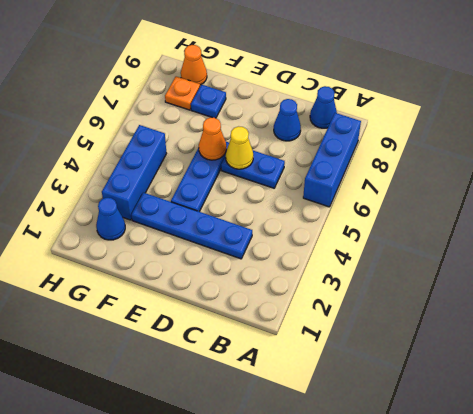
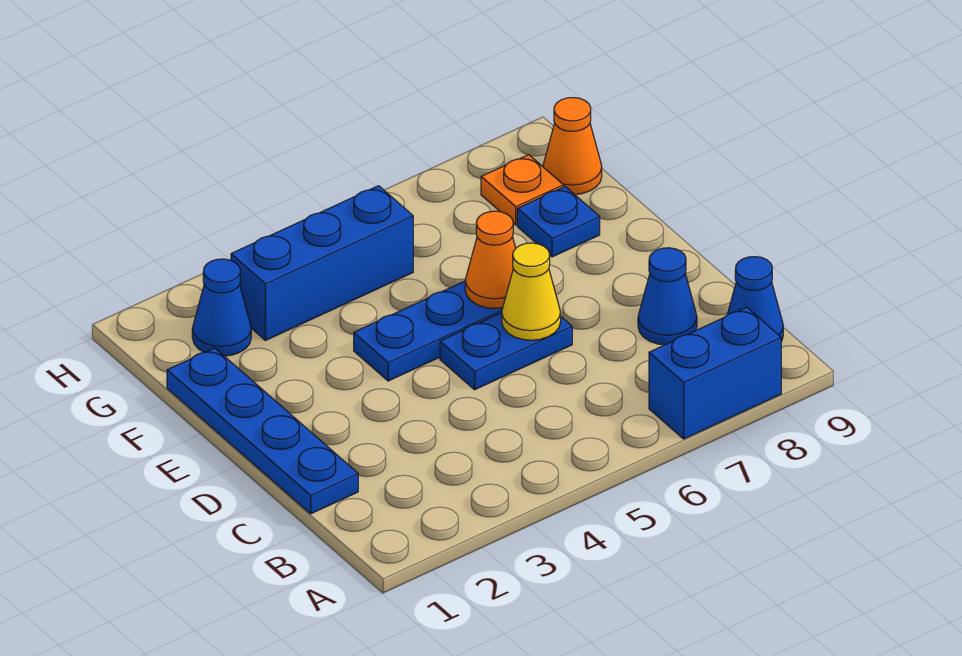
blue 1x3 brick [303,113,361,207] -> blue 1x2 brick [649,307,781,439]
blue 1x4 plate [131,192,252,259] -> blue 1x4 plate moved to [167,348,358,514]
blue 1x2 plate [221,151,285,188] -> blue 1x2 plate turned to [440,313,572,390]

